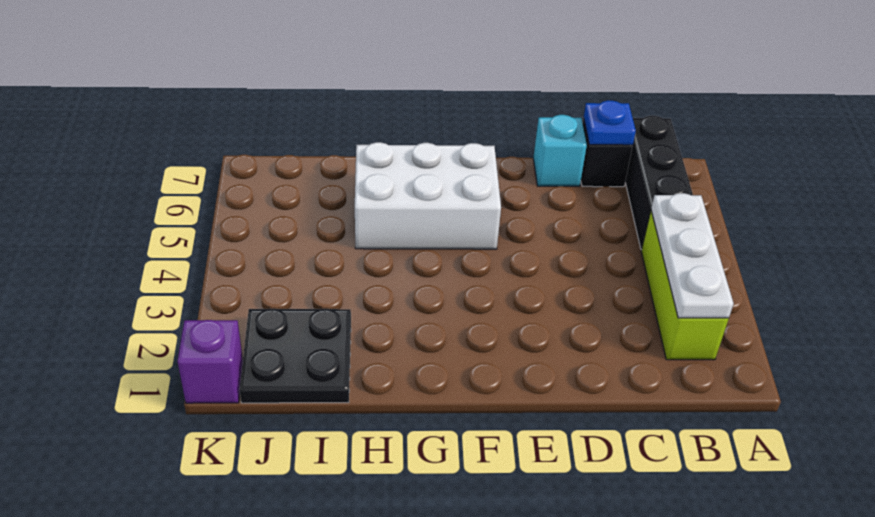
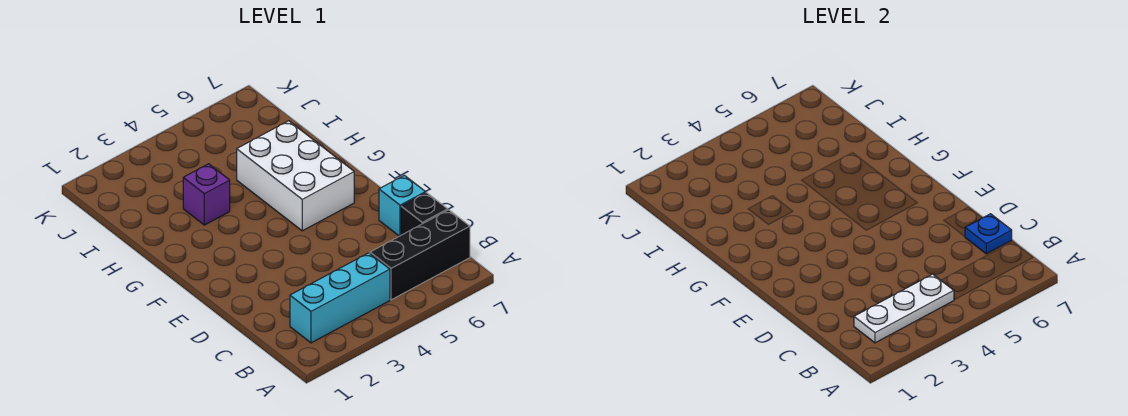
lime 1x3 brick [641,211,729,360] -> cyan 1x3 brick [290,253,390,343]
black 2x2 plate [239,309,351,403] -> none
purple 1x1 brick [178,320,243,403] -> purple 1x1 brick moved to [183,164,230,225]

